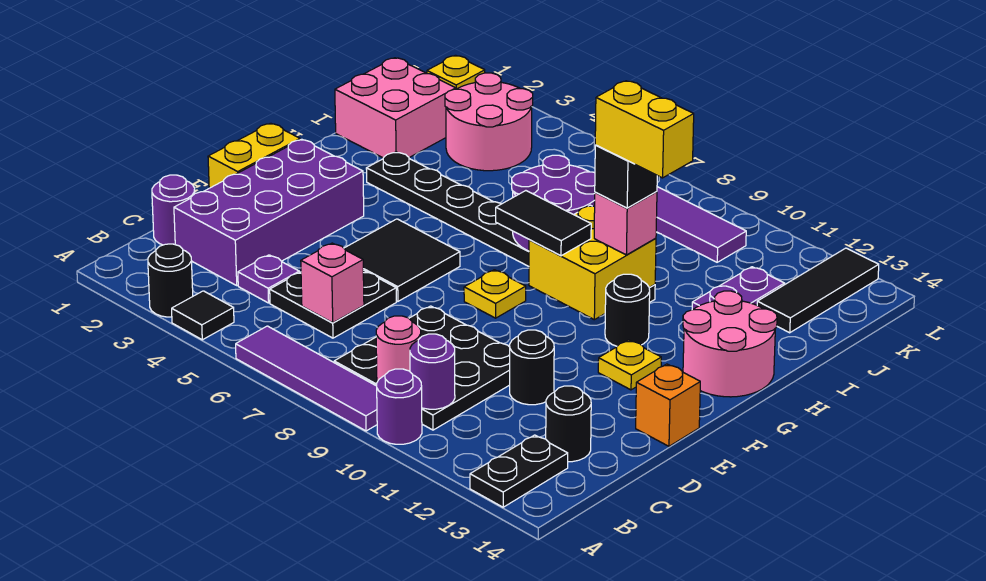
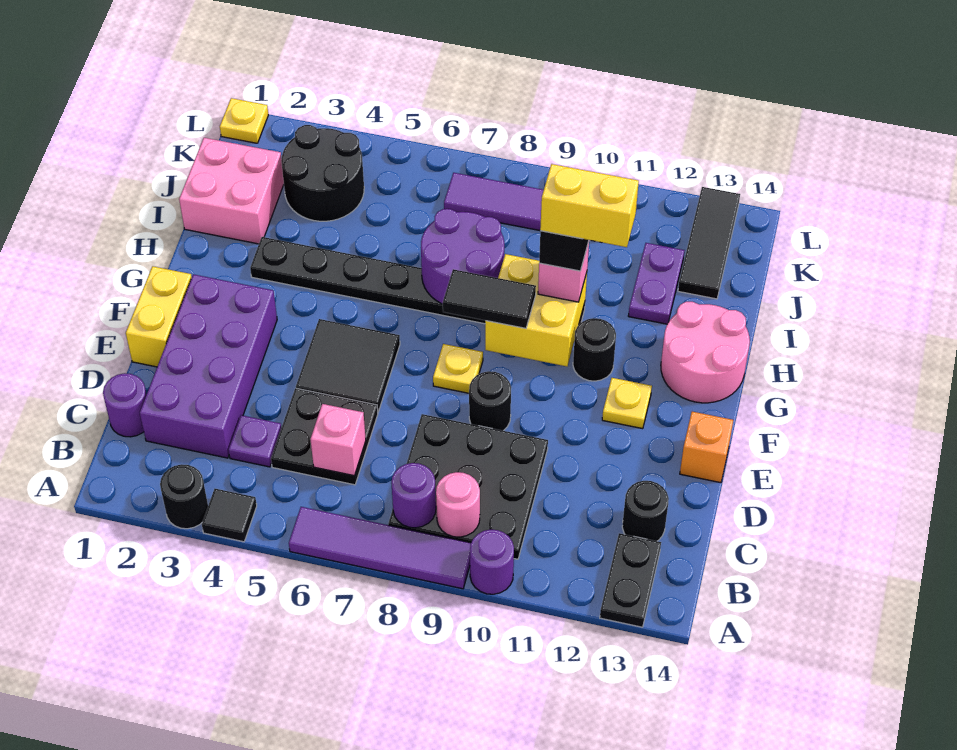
purple 1x1 round brick [410,334,455,409] -> purple 1x1 round brick moved to [391,463,436,528]
black 1x1 round brick [510,330,554,405] -> black 1x1 round brick moved to [469,371,511,431]
pink 2x2 round brick [445,73,533,171] -> black 2x2 round brick [281,125,364,221]

